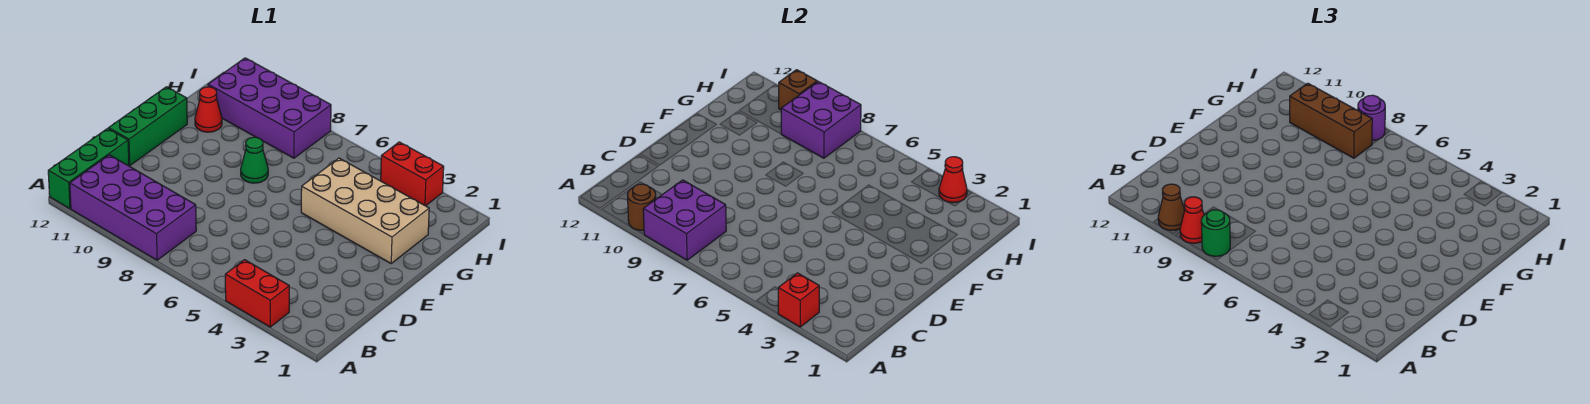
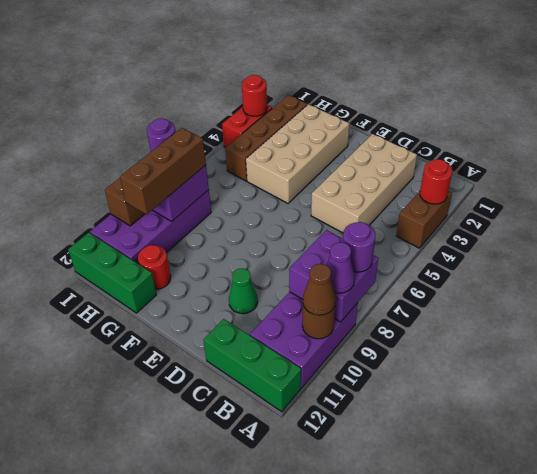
red 1x2 brick [225,260,289,327] -> brown 1x2 brick [396,191,452,248]
red 1x1 brick [778,273,819,327] -> red 1x1 round brick [420,159,452,204]
purple 2x4 brick [70,155,196,260] -> purple 2x3 brick [250,292,358,388]
green 1x1 round brick [1201,210,1230,256] -> purple 1x1 round brick [343,222,376,272]
red 1x1 cone [1180,197,1204,243] -> purple 1x1 cone [327,242,355,293]
none -> tan 2x4 brick [311,134,417,233]
green 1x3 brick [109,87,187,166] -> green 1x3 brick moved to [68,233,156,313]
green 1x1 cone [241,137,268,183] -> green 1x1 cone moved to [229,268,258,314]
red 1x1 cone [195,87,222,132] -> red 1x1 round brick [138,245,171,289]
none -> brown 1x4 brick [225,95,307,181]
red 1x1 cone [939,157,967,203] -> red 1x1 round brick [242,75,267,116]

